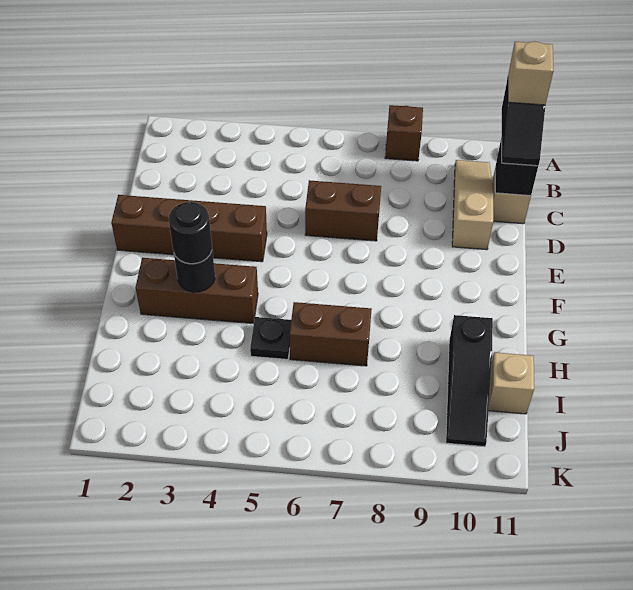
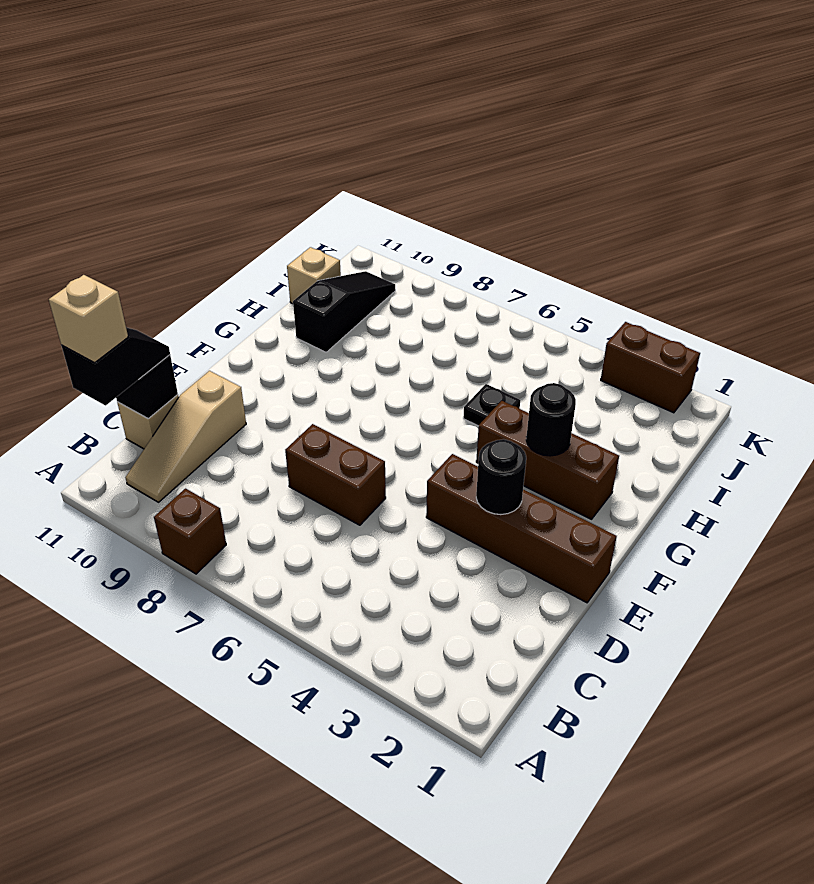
black 1x1 round brick [169,202,212,264] -> black 1x1 round brick moved to [476,439,526,515]
brown 1x2 brick [290,302,372,366] -> brown 1x2 brick moved to [601,322,700,413]

